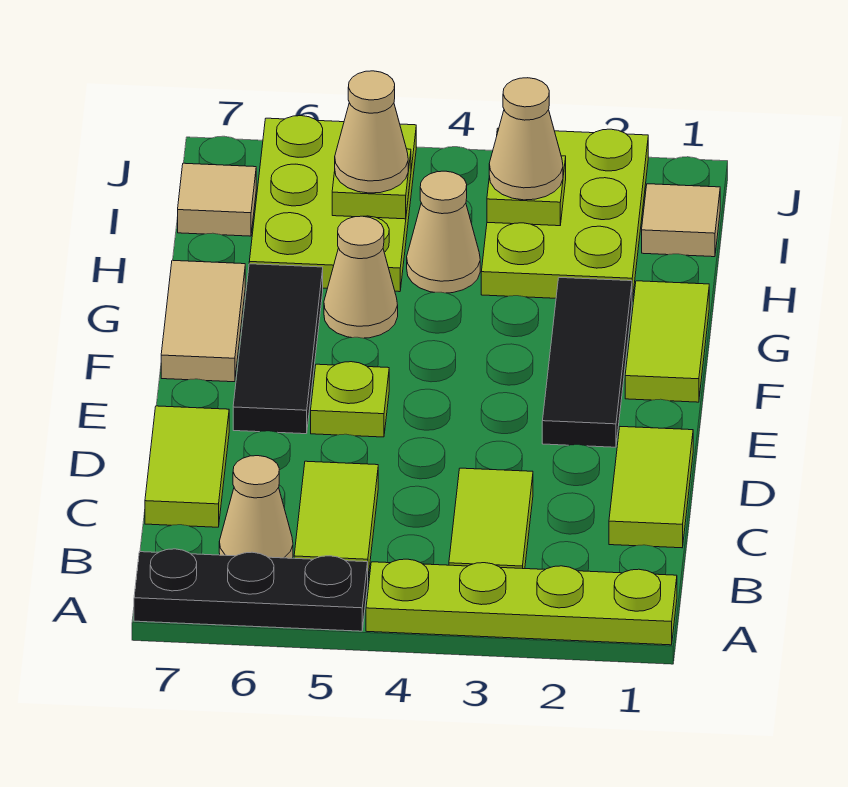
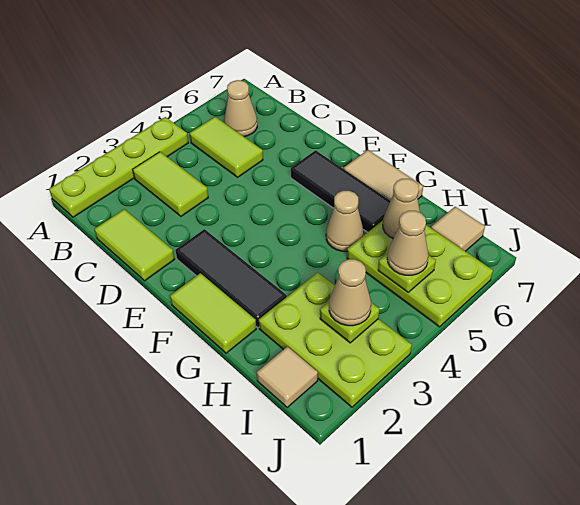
black 1x3 plate [134,549,368,631] -> none
lime 1x2 tile [145,406,229,527] -> none
lime 1x1 plate [311,362,389,437] -> none
tan 1x1 cone [407,171,480,293] -> tan 1x1 cone moved to [383,179,420,239]

